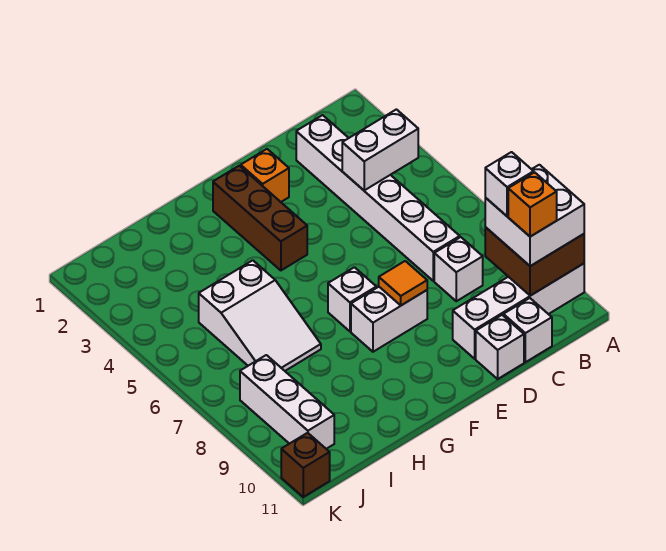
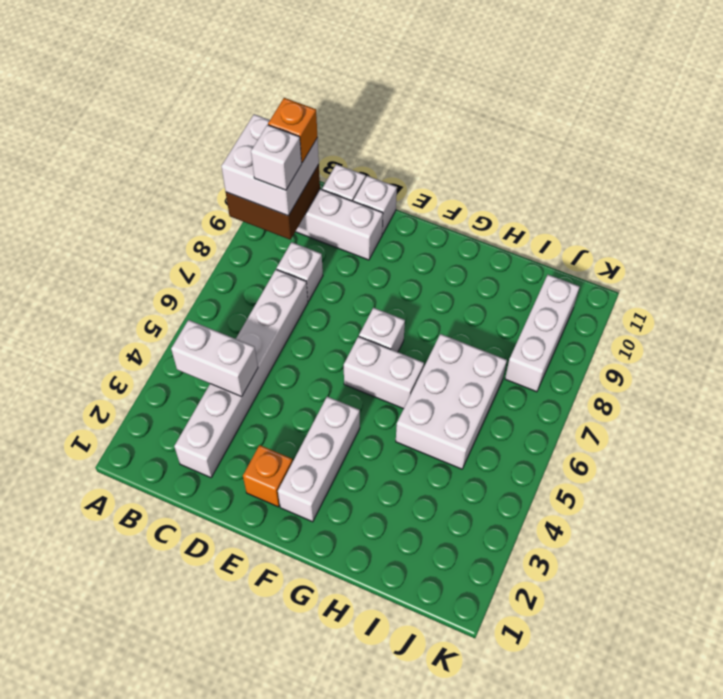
white 1x2 brick [351,287,427,352] -> white 1x2 brick moved to [344,336,424,409]
orange 1x1 tile [379,261,427,305] -> none
brown 1x3 brick [213,166,307,270] -> white 1x3 brick [278,397,360,522]
white 2x3 slope [199,260,321,371] -> white 2x3 brick [396,334,507,469]
brown 1x1 brick [281,433,330,497] -> none

